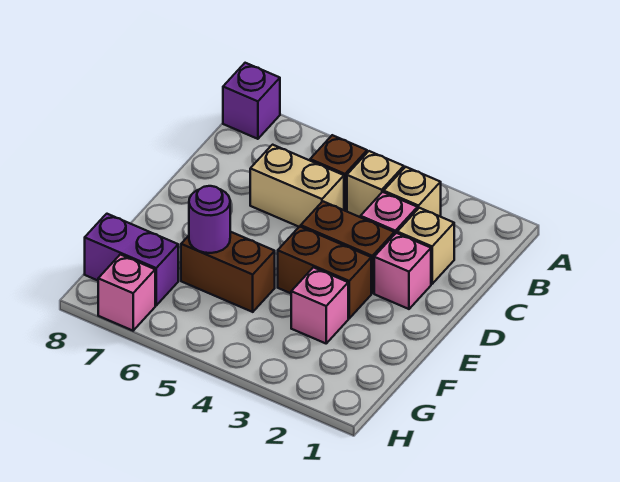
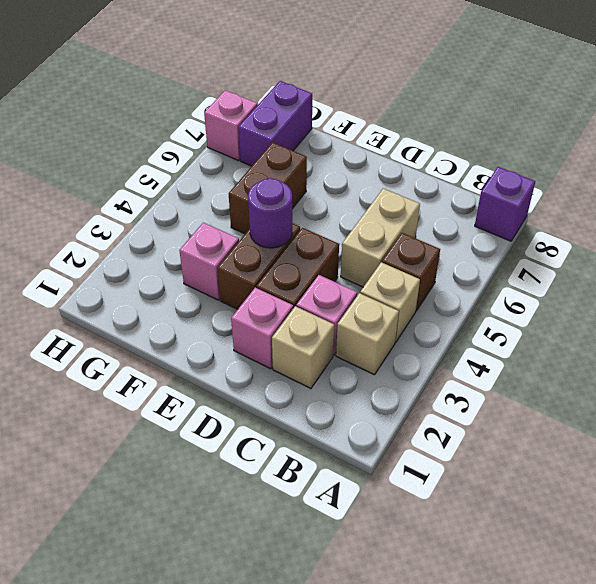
purple 1x1 round brick [189,186,230,253] -> purple 1x1 round brick moved to [248,178,292,248]

